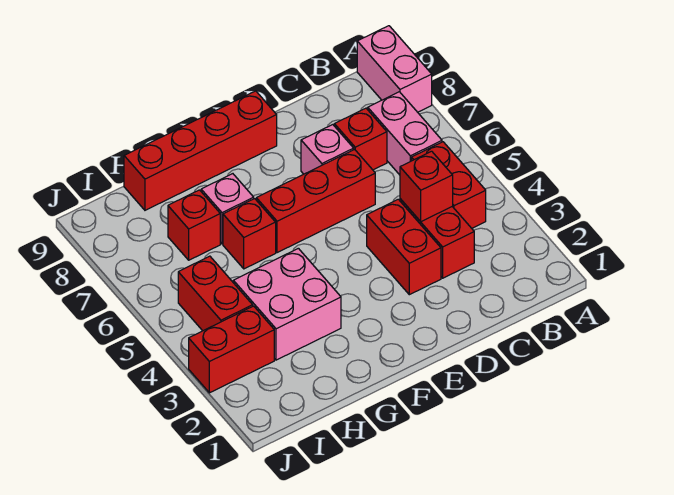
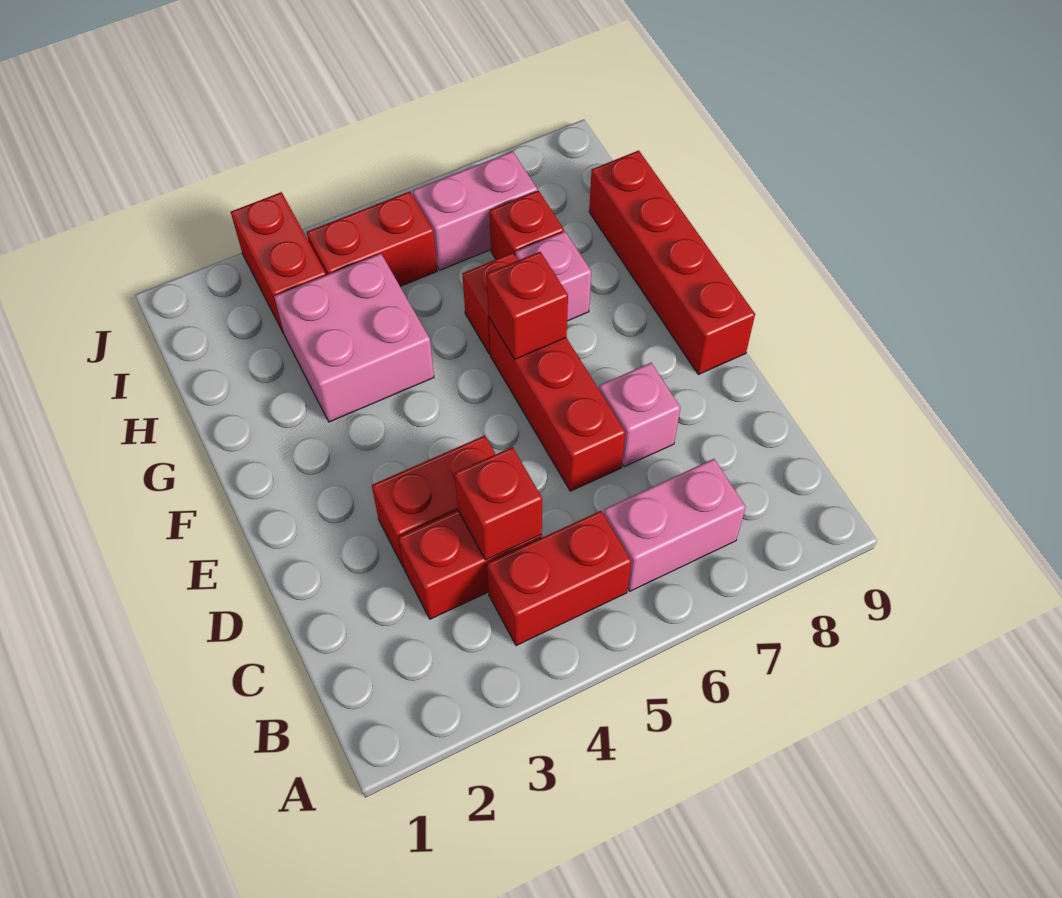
pink 1x2 brick [357,26,432,112] -> pink 1x2 brick moved to [413,151,537,270]
red 1x1 brick [334,108,387,170] -> red 1x1 brick moved to [487,252,568,359]

